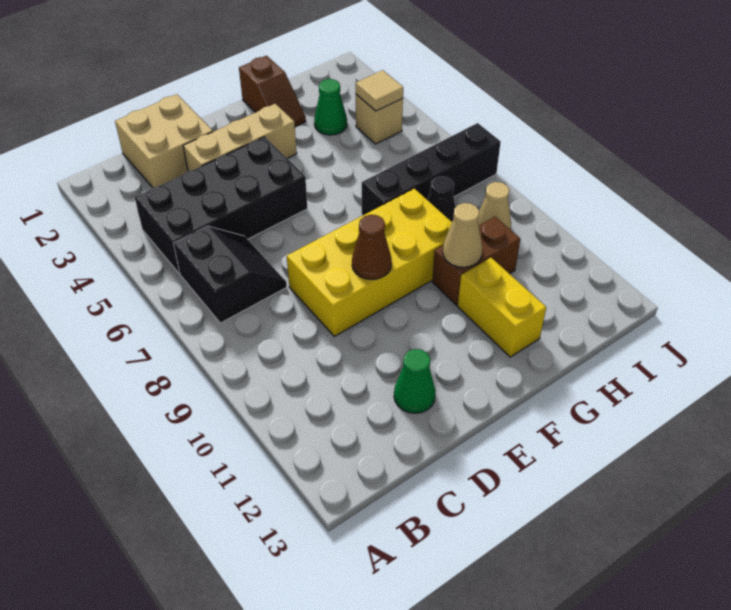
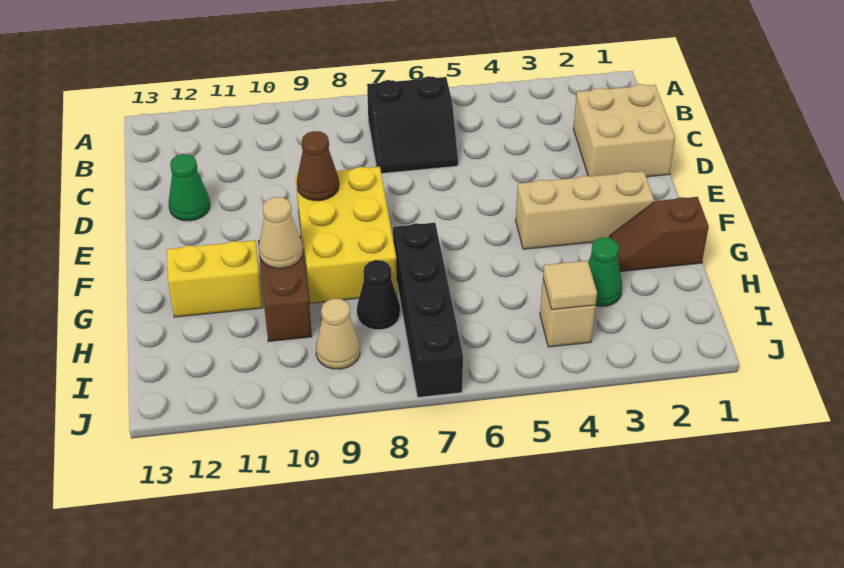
black 2x4 brick [135,137,307,274] -> none
tan 1x3 brick [183,104,297,171] -> tan 1x3 brick turned to [516,171,654,249]
yellow 2x4 brick [287,189,452,336] -> yellow 2x3 brick [296,167,397,303]

